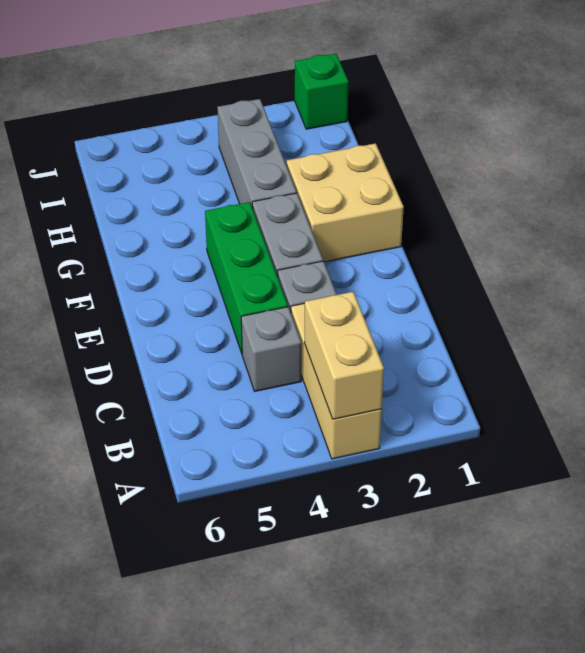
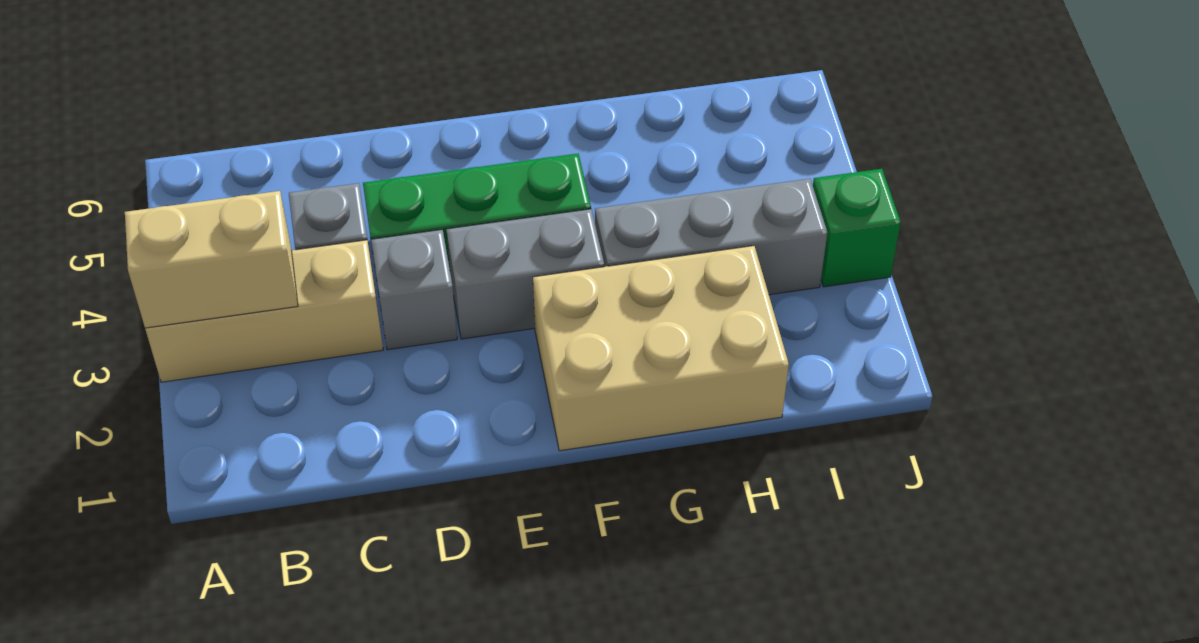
tan 2x2 brick [287,143,404,262] -> tan 2x3 brick [533,246,789,451]
green 1x1 brick [295,54,349,129] -> green 1x1 brick moved to [813,169,901,287]

